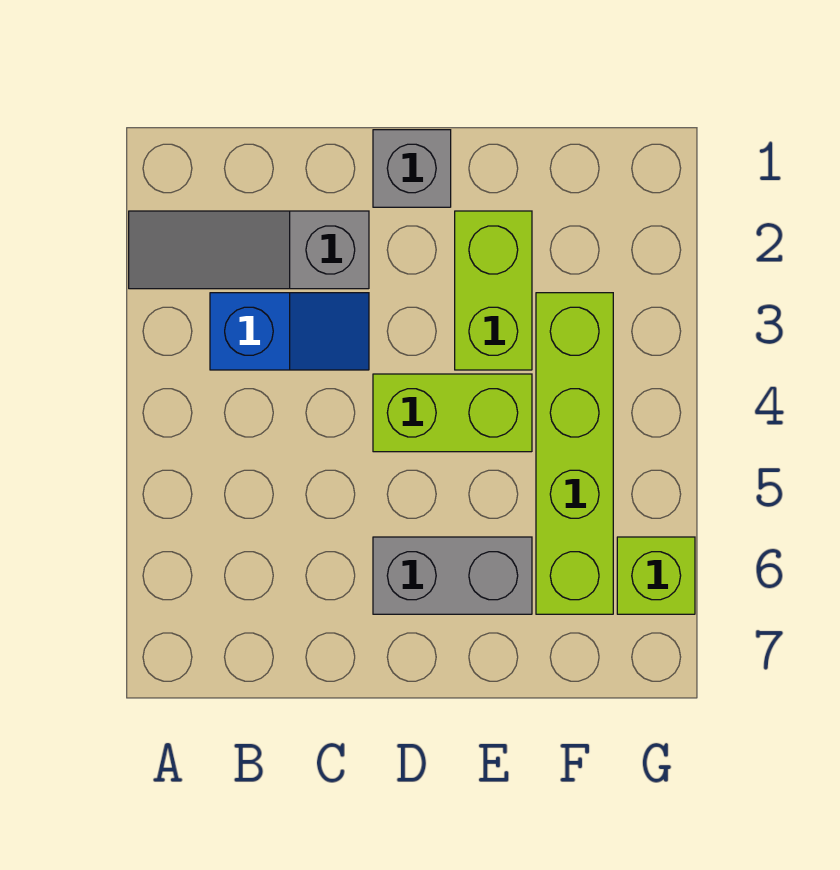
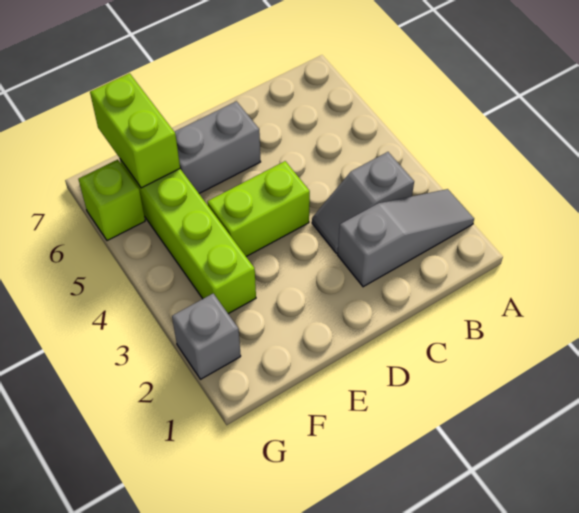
blue 1x2 slope [210,293,369,370] -> grey 1x2 slope [312,152,414,254]
grey 1x1 brick [373,130,451,207] -> grey 1x1 brick moved to [172,294,241,379]
lime 1x2 brick [455,211,532,370] -> lime 1x2 brick moved to [90,73,180,188]

